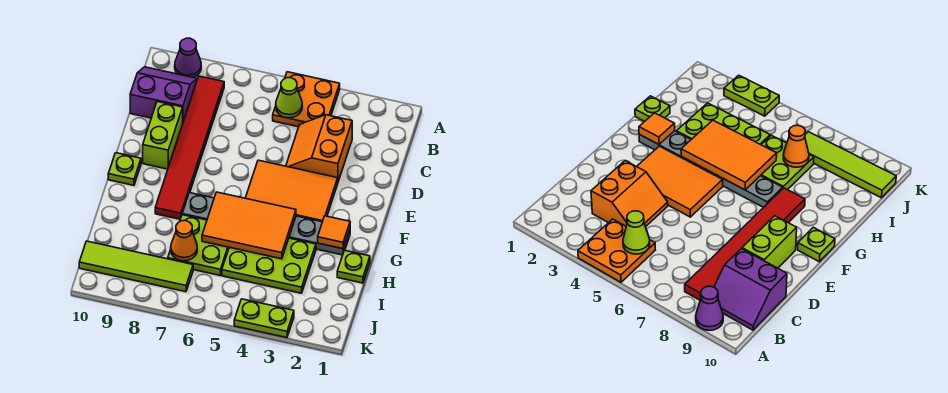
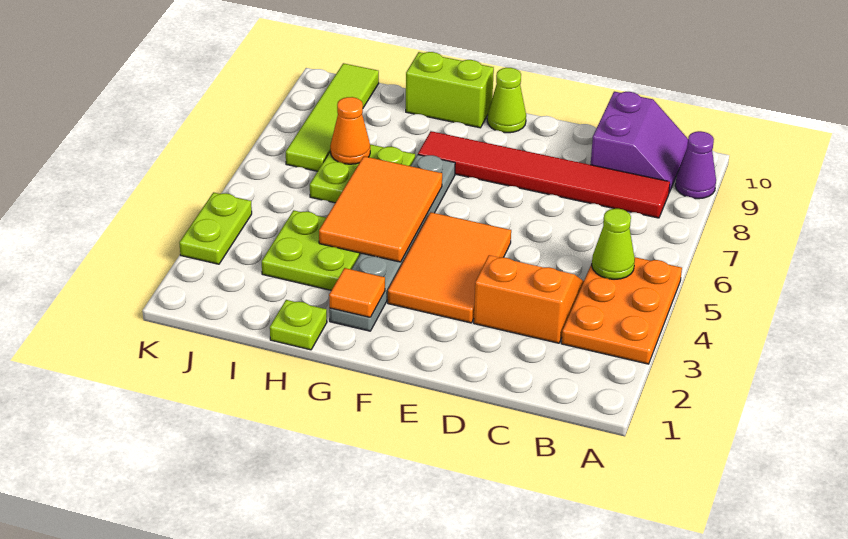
orange 2x2 plate [273,72,340,127] -> orange 2x3 plate [561,257,682,364]
lime 1x2 brick [143,102,183,169] -> lime 1x2 brick moved to [406,52,494,128]
lime 1x1 plate [108,153,141,185] -> lime 1x1 cone [487,68,526,133]
lime 2x3 plate [222,238,316,293] -> lime 2x2 plate [262,210,361,290]

